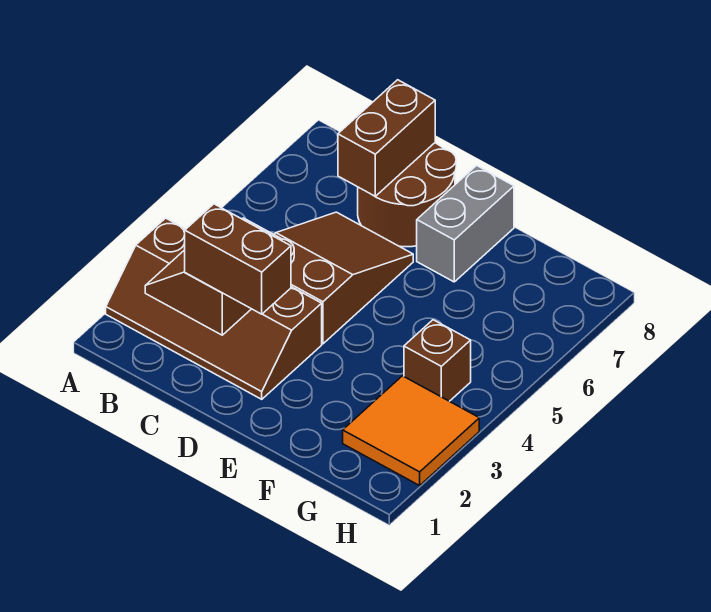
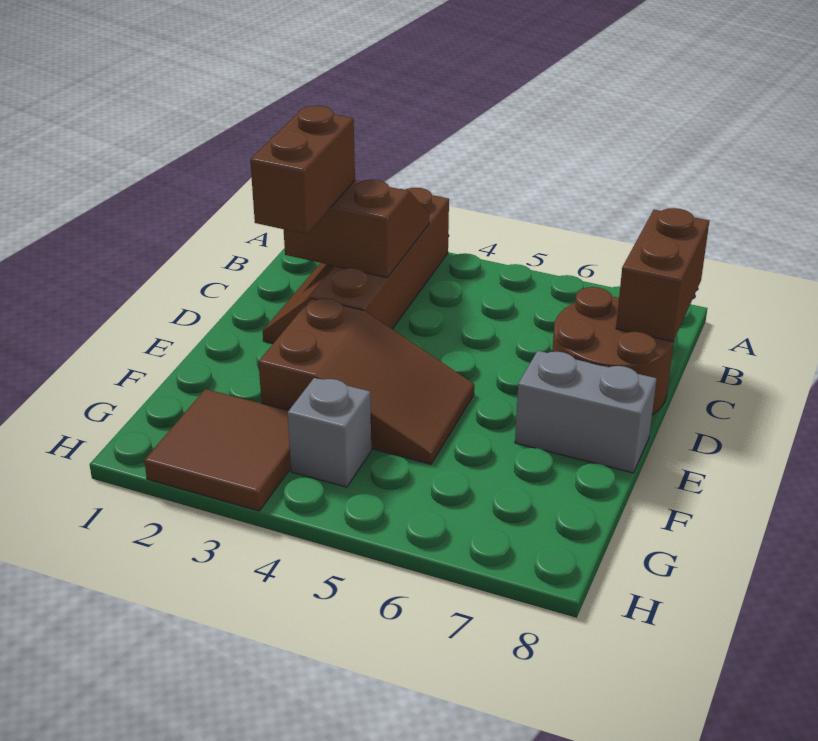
brown 2x3 slope [274,212,413,344] -> brown 2x3 slope moved to [259,298,474,464]
brown 1x2 brick [338,80,435,196] -> brown 1x2 brick turned to [616,208,709,341]
orange 2x2 tile [343,376,479,486] -> brown 2x2 tile [144,389,291,511]
brown 1x1 brick [404,320,471,401] -> grey 1x1 brick [288,378,371,487]

